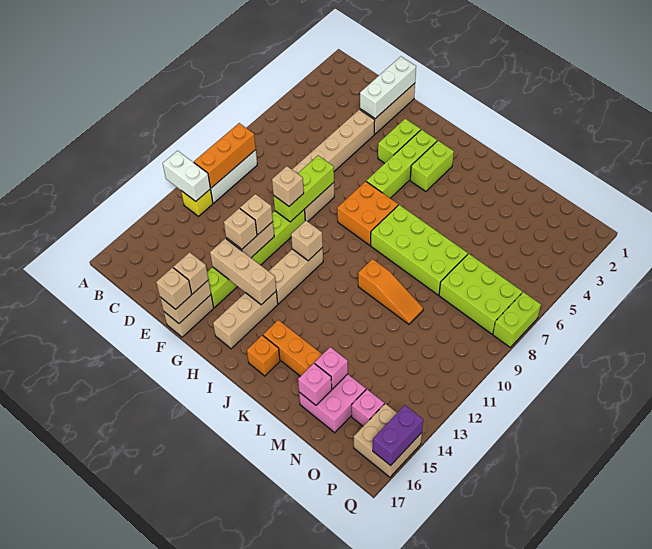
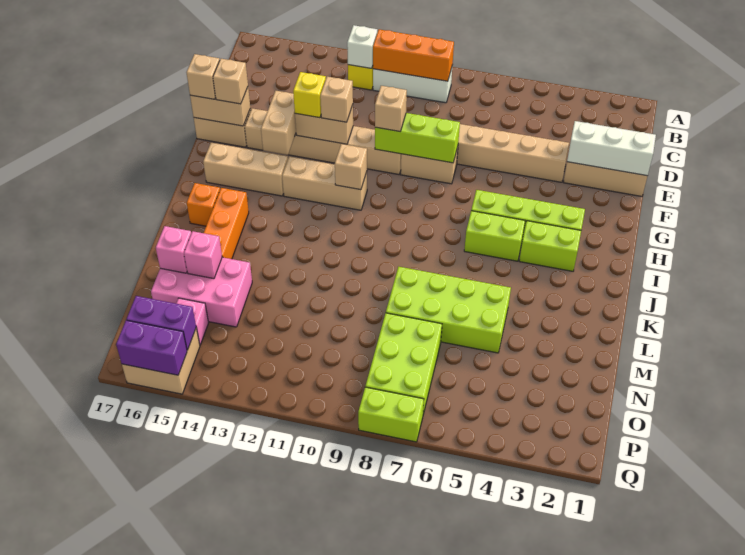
white 1x2 brick [163,151,210,201] -> white 1x1 brick [347,25,377,68]
lime 1x6 brick [207,209,305,308] -> tan 1x6 brick [245,108,401,174]
tan 1x1 brick [224,208,257,249] -> yellow 1x1 brick [293,72,326,118]
tan 1x3 brick [210,238,276,305] -> tan 1x2 brick [261,91,296,155]
lime 1x2 brick [378,119,421,163] -> lime 1x2 brick moved to [464,211,525,261]
orange 2x2 brick [337,181,398,245] -> none
lime 2x4 brick [371,205,468,295] -> lime 2x4 brick turned to [386,267,511,353]
orange 1x3 slope [358,259,423,324] -> none
pink 2x2 brick [299,374,366,433] -> pink 2x3 brick [151,257,252,327]
none -> purple 1x2 brick [126,296,196,350]

